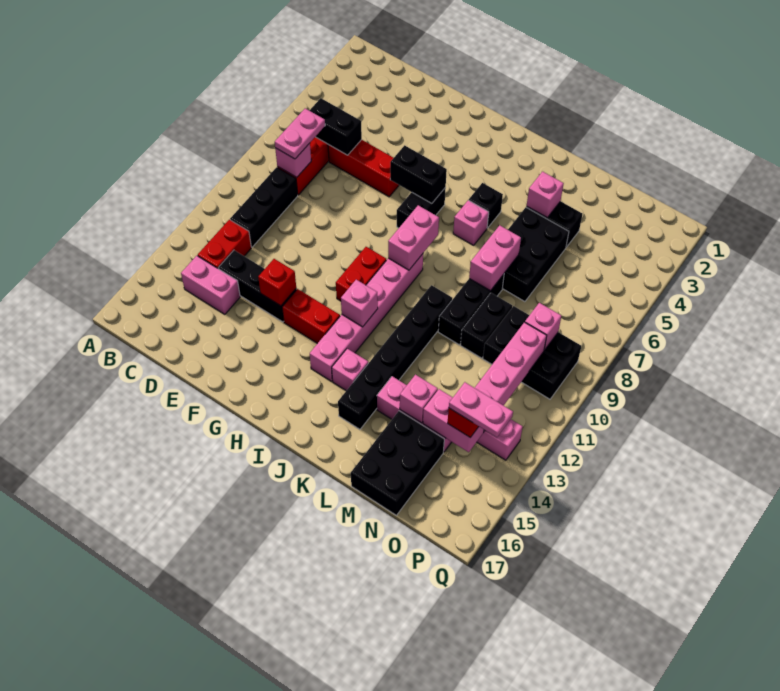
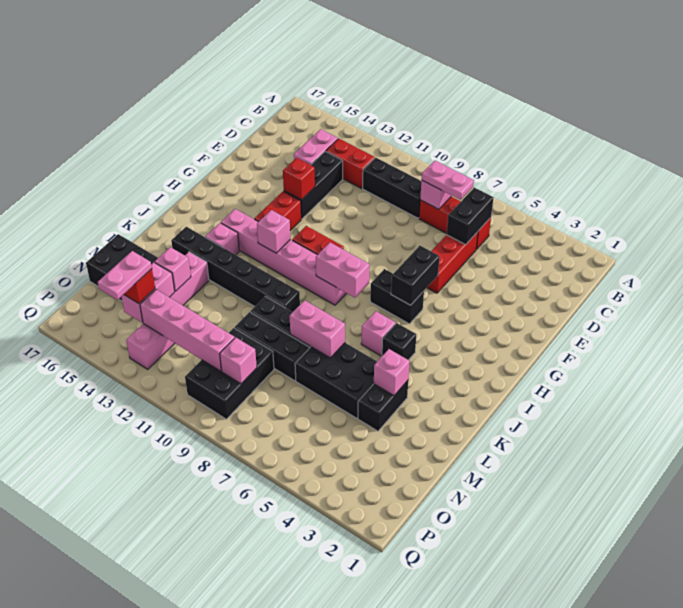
black 1x2 brick [461,293,512,358] -> black 1x3 brick [235,312,309,381]

